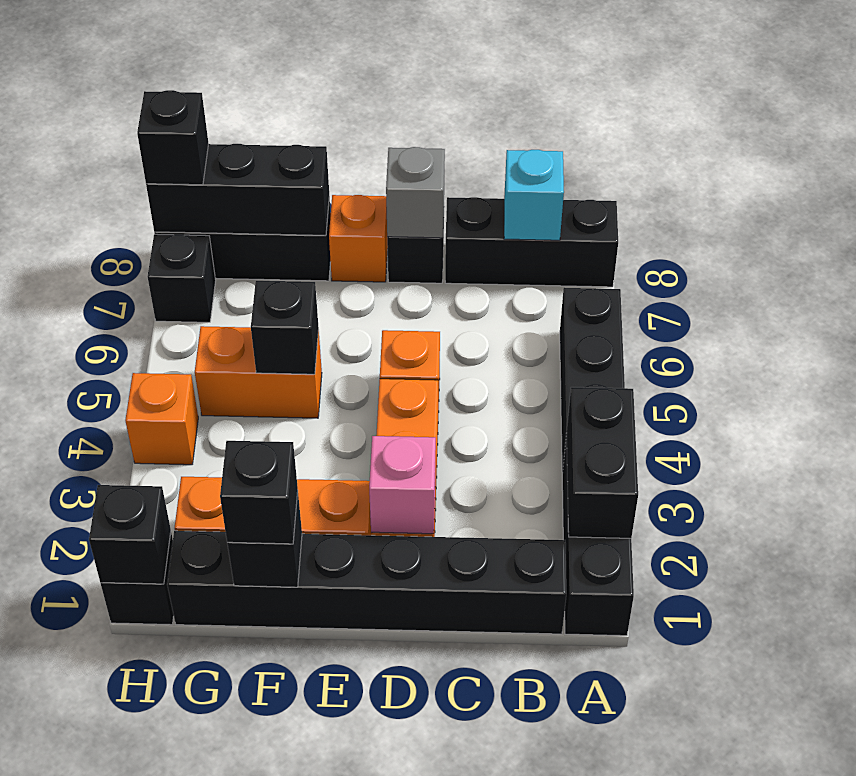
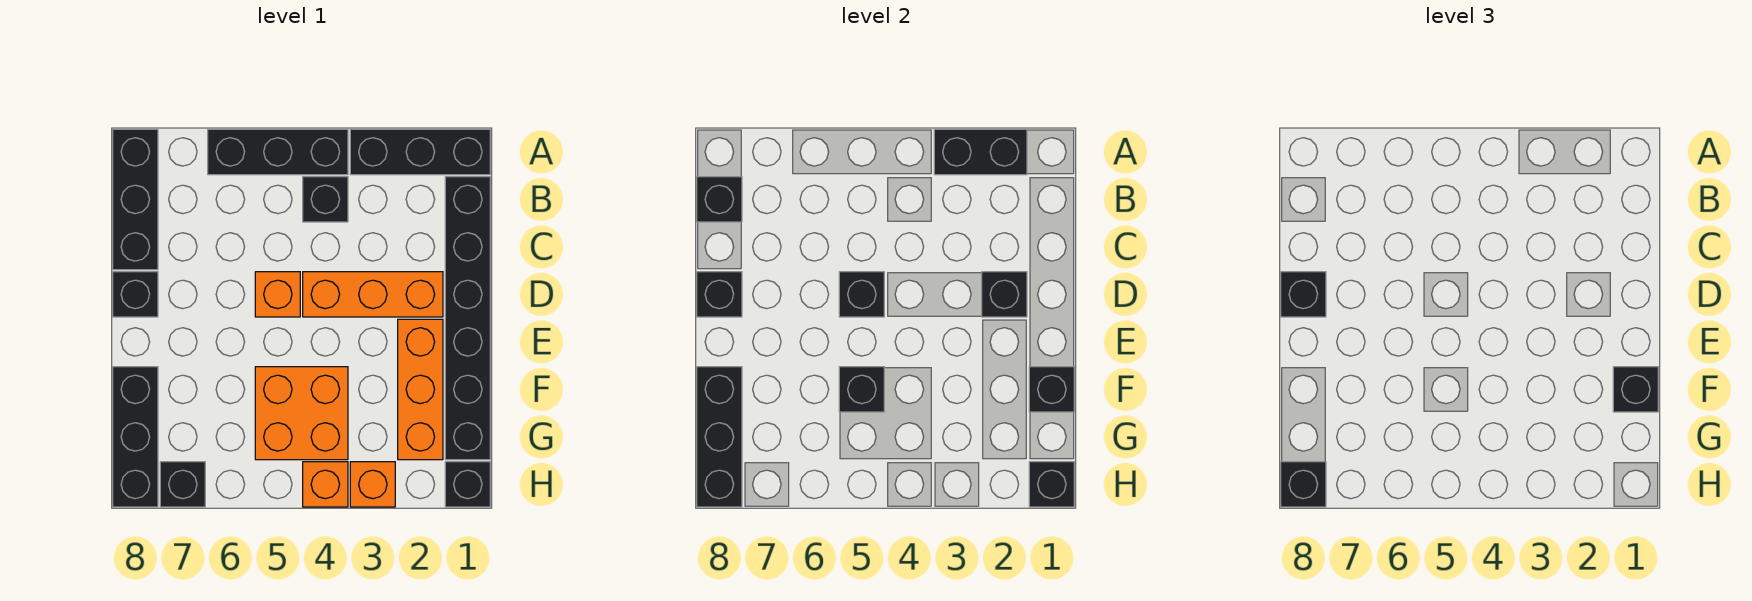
none -> black 1x1 brick [303,177,348,222]
cyan 1x1 brick [504,150,564,240] -> black 1x1 brick [697,177,742,222]
pink 1x1 brick [369,436,436,534] -> black 1x1 brick [982,272,1027,317]
none -> black 1x1 brick [839,272,884,317]
grey 1x1 brick [386,147,445,238] -> black 1x1 brick [697,272,742,317]
none -> black 1x1 brick [1281,272,1326,317]
orange 1x1 brick [329,195,388,282] -> orange 1x1 brick moved to [350,462,395,507]
orange 1x2 brick [195,326,322,418] -> orange 2x2 brick [255,367,348,460]

